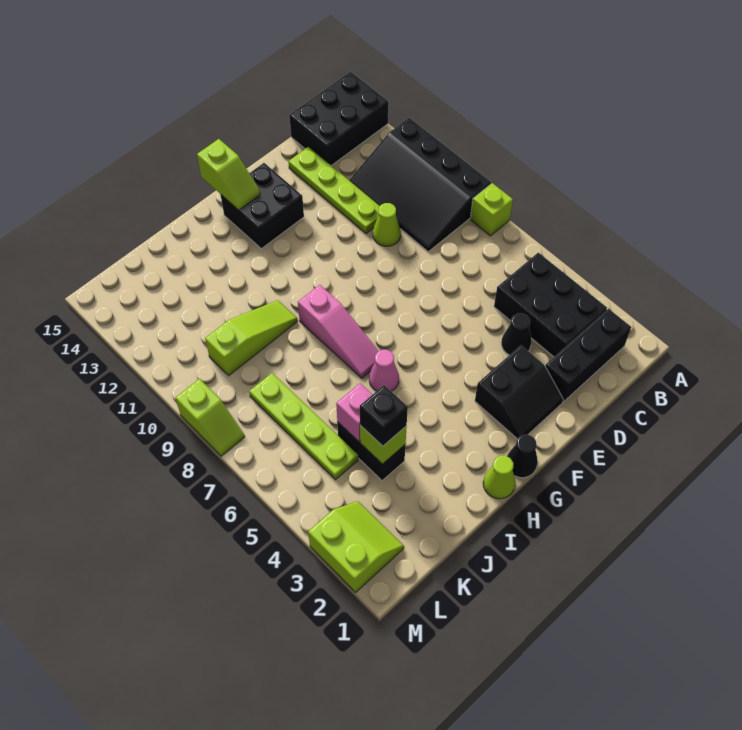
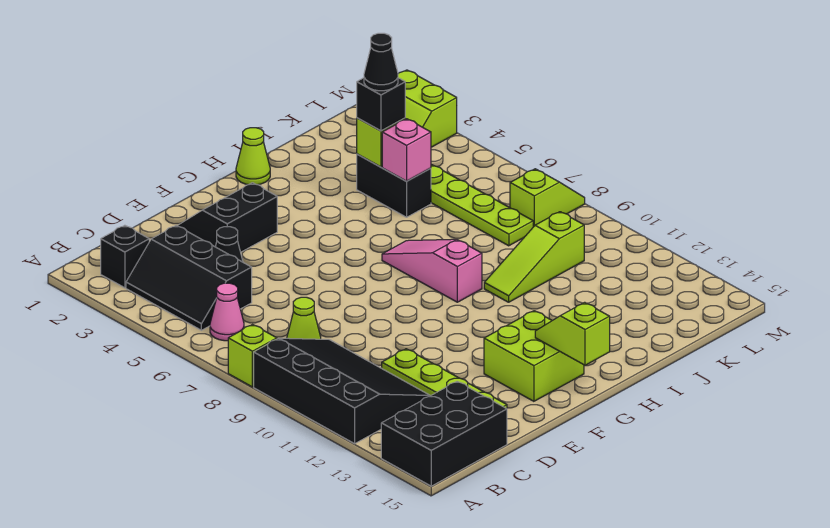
black 1x3 brick [545,309,631,402] -> black 1x1 brick [101,225,149,288]
black 2x3 brick [494,253,607,357] -> black 2x3 slope [126,225,252,330]
lime 1x1 cone [373,203,401,246] -> lime 1x1 cone moved to [287,297,321,339]
black 2x2 brick [221,163,304,249] -> lime 2x2 brick [484,311,584,401]
black 1x1 cone [507,435,538,478] -> black 1x1 cone moved to [364,33,398,91]
pink 1x1 cone [369,350,399,391] -> pink 1x1 cone moved to [210,283,244,341]
lime 1x2 slope [176,379,245,456] -> lime 1x2 slope turned to [510,169,585,227]

